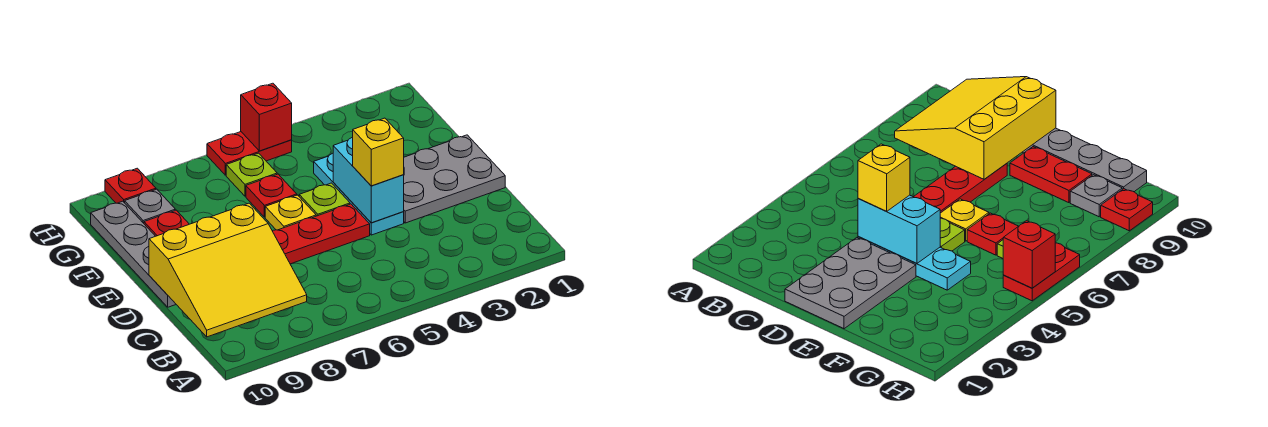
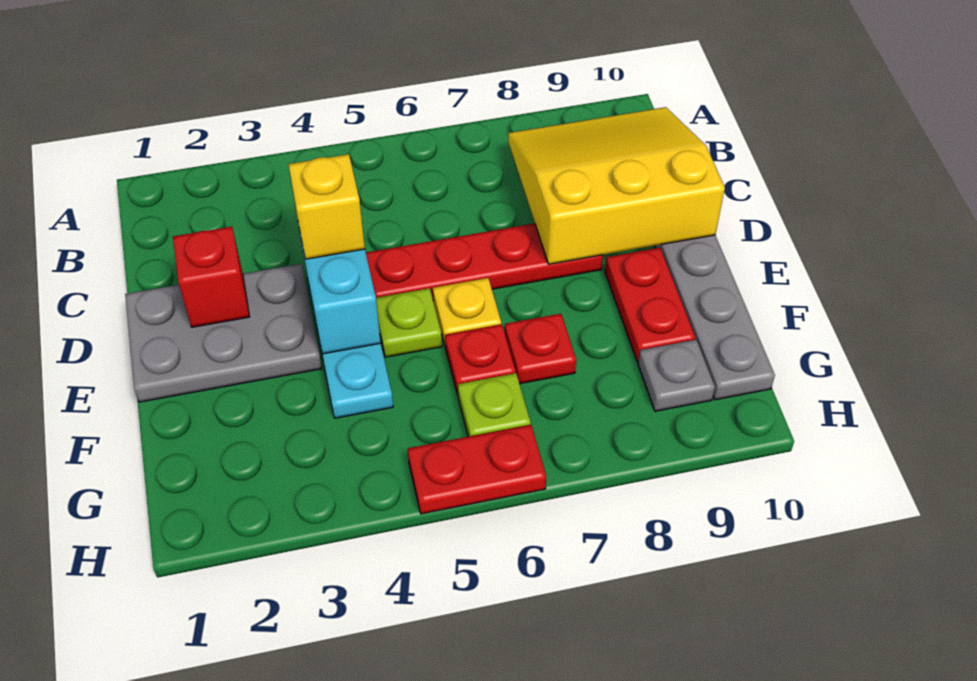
red 1x1 brick [241,83,292,151] -> red 1x1 brick moved to [173,227,249,327]
red 1x1 plate [105,168,156,203] -> red 1x1 plate moved to [505,314,576,384]

